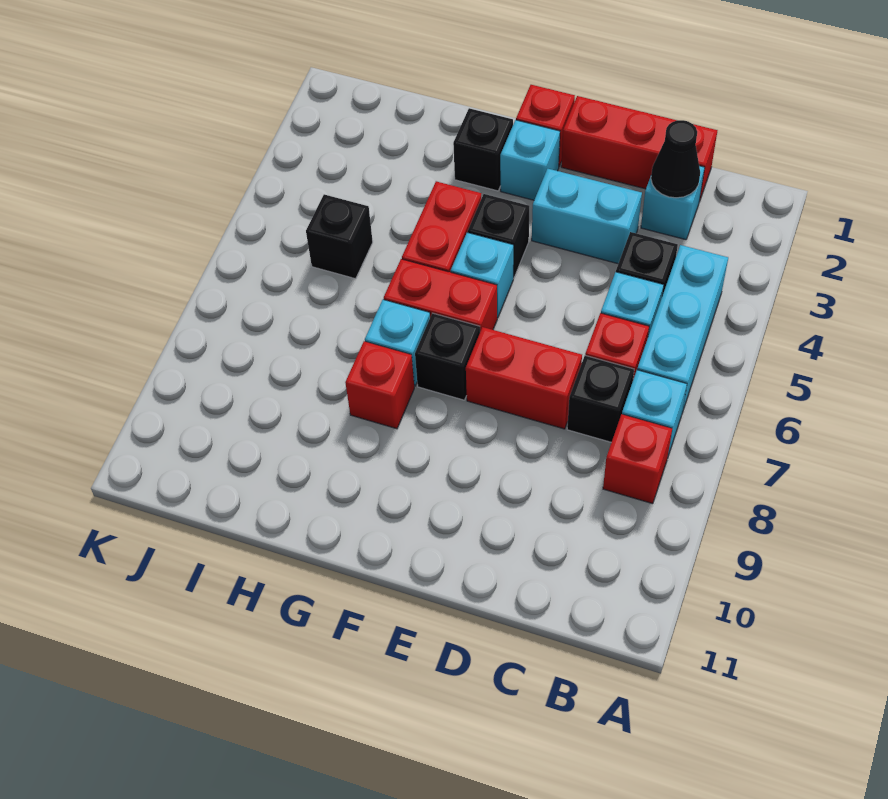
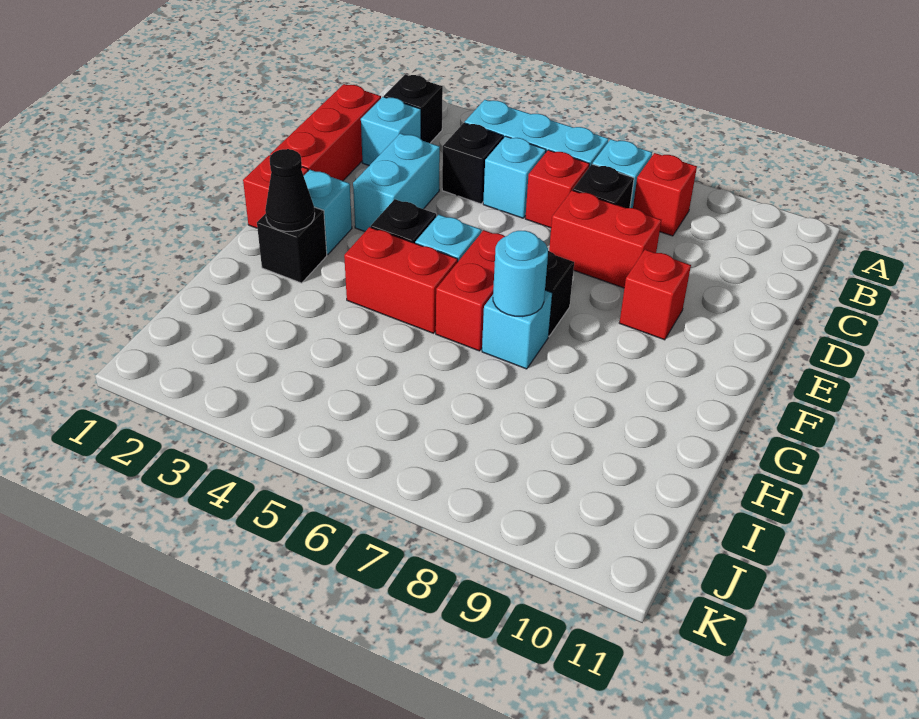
black 1x1 cone [651,120,700,198] -> black 1x1 cone moved to [265,149,315,231]
red 1x2 brick [466,327,582,429] -> red 1x2 brick turned to [549,190,661,288]
none -> cyan 1x1 round brick [493,231,548,317]
red 1x1 brick [345,341,414,429] -> red 1x1 brick moved to [619,250,691,340]
black 1x1 brick [306,194,373,279] -> black 1x1 brick moved to [384,74,443,143]

